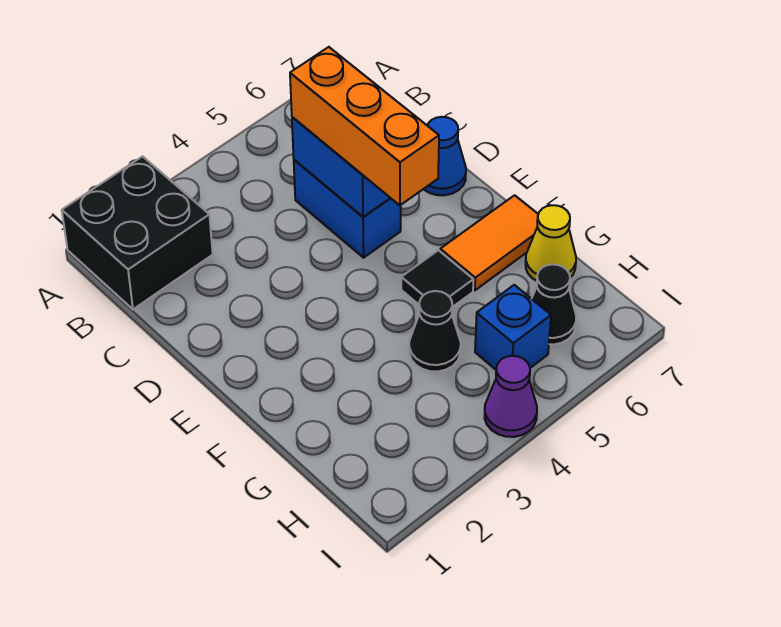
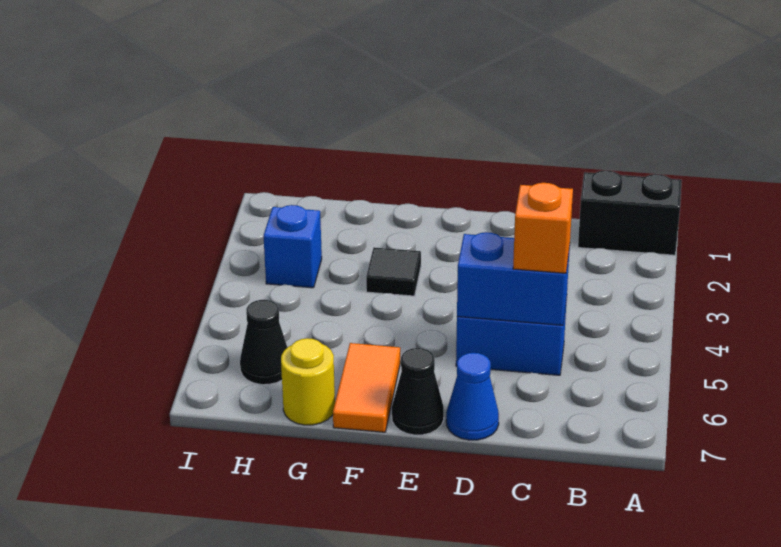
black 2x2 brick [62,156,213,309] -> black 1x2 brick [578,170,682,255]
orange 1x3 brick [290,47,439,205] -> orange 1x1 brick [513,183,573,273]
black 1x1 tile [401,250,473,307] -> black 1x1 tile moved to [366,247,421,296]
black 1x1 cone [409,291,461,371] -> black 1x1 cone moved to [392,348,444,435]
yellow 1x1 cone [526,205,576,281] -> yellow 1x1 round brick [281,338,335,425]
blue 1x1 brick [475,285,551,370] -> blue 1x1 brick moved to [263,205,322,288]
purple 1x1 cone [485,356,537,437] -> none

